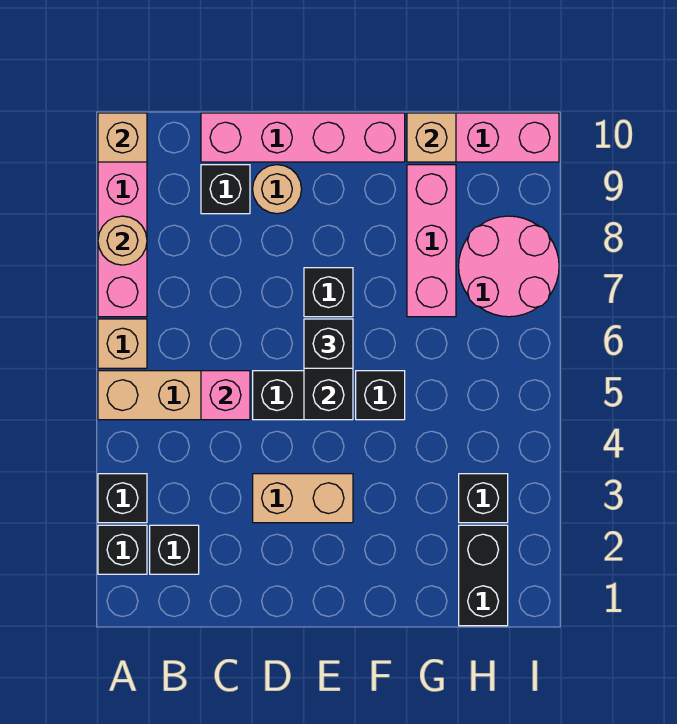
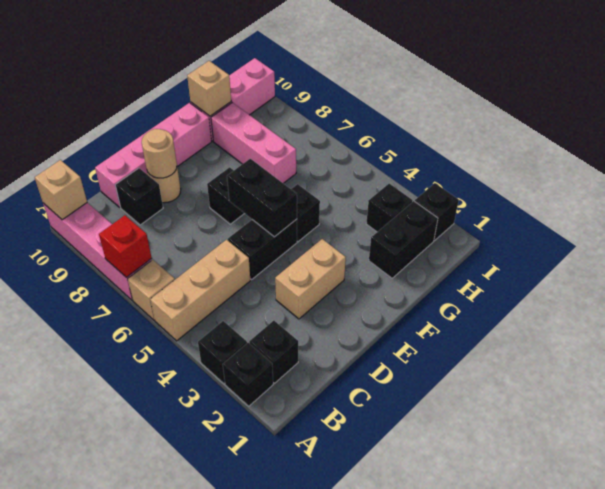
none -> red 1x1 brick [99,215,152,277]
tan 1x1 round brick [98,216,147,265] -> tan 1x1 round brick moved to [142,129,177,178]
pink 1x1 brick [201,371,250,420] -> none
black 1x1 brick [304,319,353,368] -> black 1x1 brick moved to [415,183,459,240]
black 1x2 brick [459,525,508,626] -> black 1x2 brick turned to [369,201,438,278]
pink 2x2 round brick [459,216,559,317] -> none

